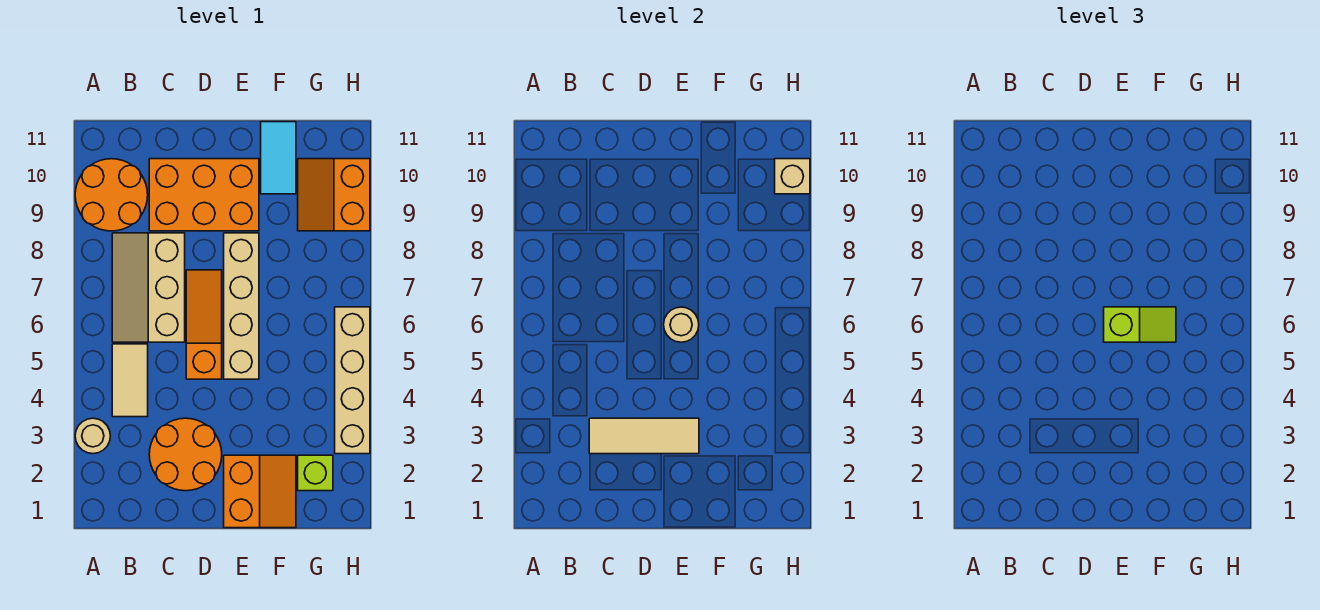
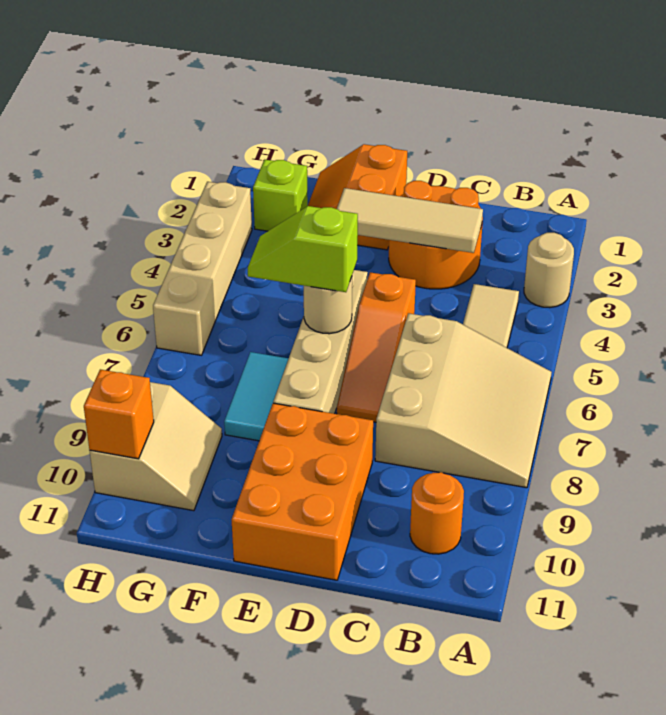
orange 2x2 round brick [75,159,148,231] -> orange 1x1 round brick [410,472,464,554]
tan 2x3 slope [112,233,185,342] -> tan 3x3 slope [375,313,552,488]
orange 2x3 brick [149,159,259,231] -> orange 2x3 brick turned to [231,403,373,580]
cyan 1x2 tile [261,122,296,194] -> cyan 1x2 tile moved to [224,352,289,441]
orange 2x2 slope [298,159,370,231] -> tan 2x2 slope [90,382,222,511]
tan 1x1 brick [775,159,810,194] -> orange 1x1 brick [84,369,154,459]

